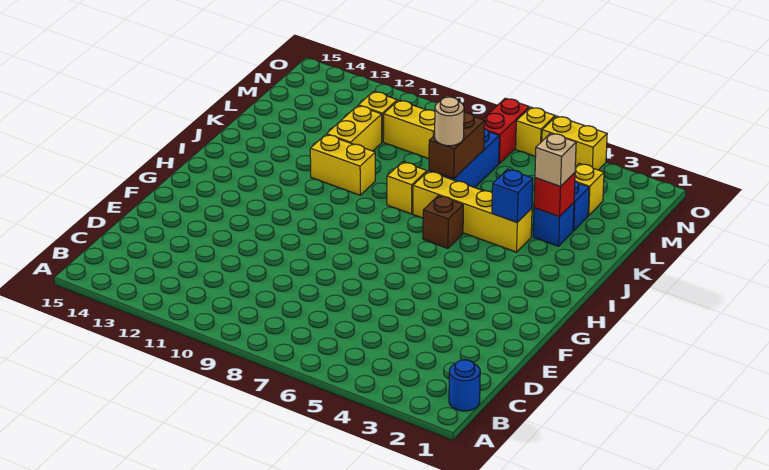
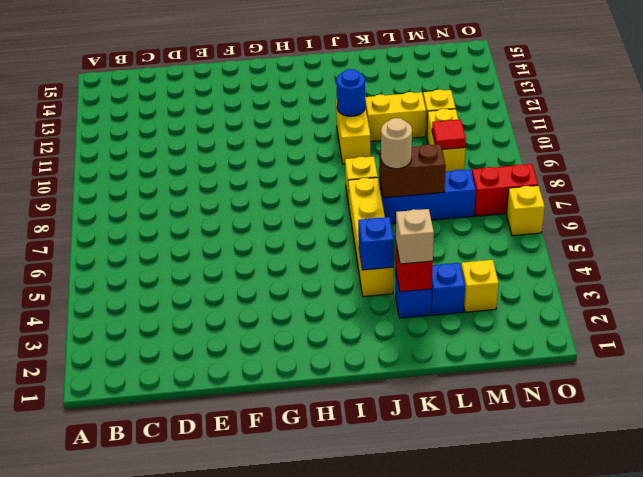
blue 1x1 round brick [449,360,480,411] -> blue 1x1 round brick moved to [336,69,365,116]
brown 1x1 brick [423,196,463,248] -> none
none -> red 1x1 tile [432,119,466,149]
yellow 1x2 brick [542,116,607,170] -> none

